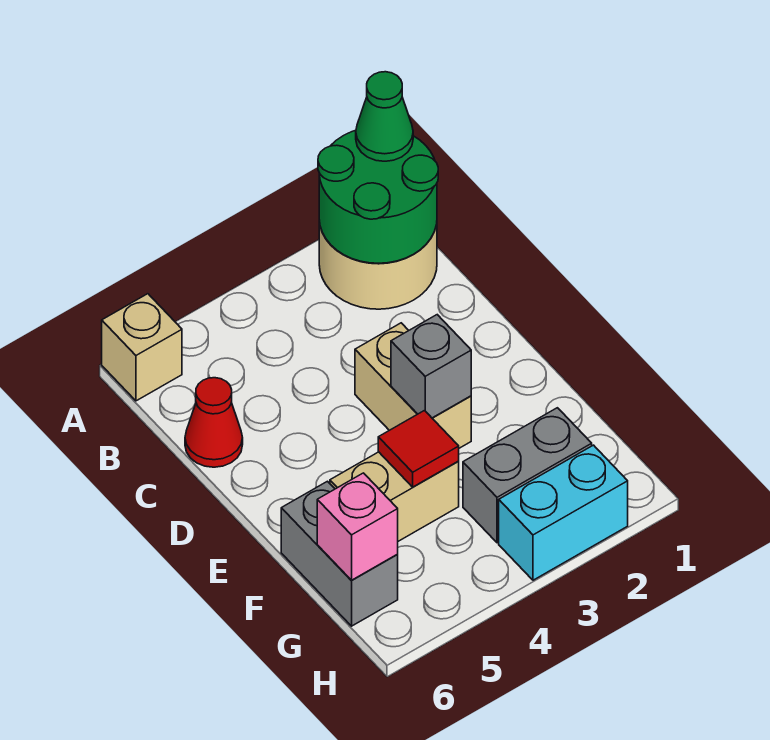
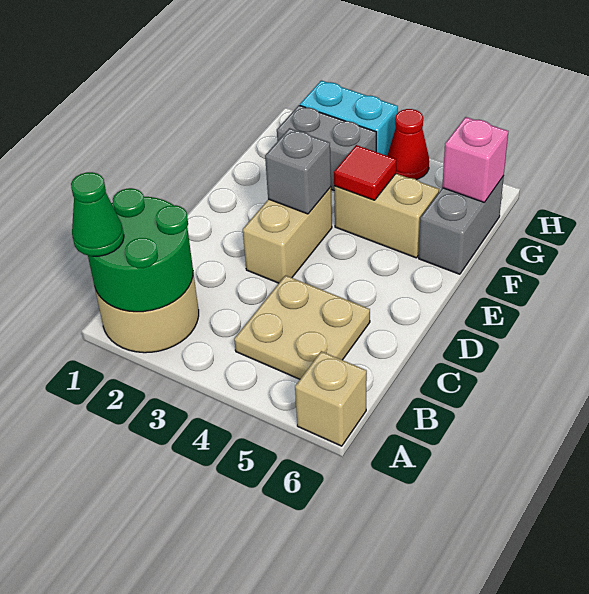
none -> tan 2x2 plate [234,275,370,379]
red 1x1 cone [185,378,243,467] -> red 1x1 cone moved to [387,109,429,180]

